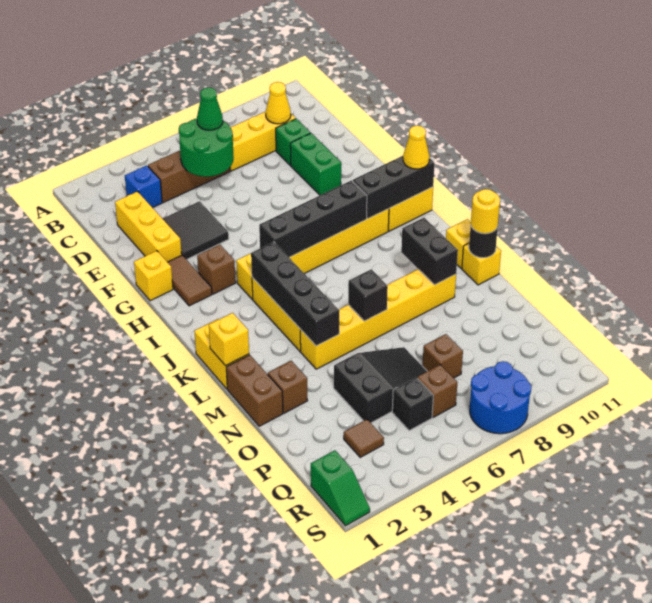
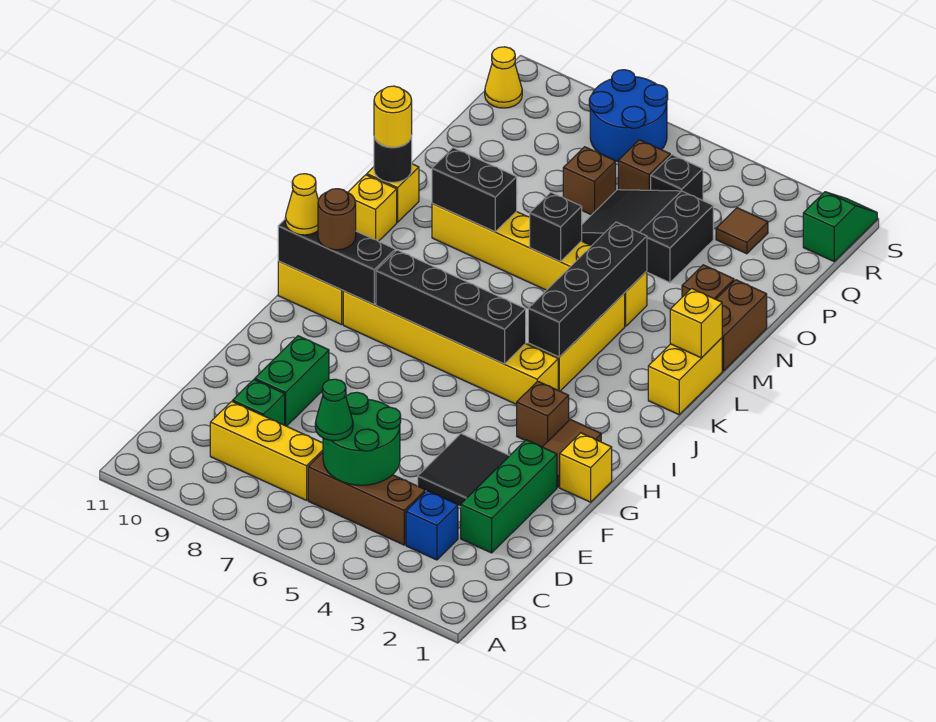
yellow 1x1 cone [266,82,291,124] -> yellow 1x1 cone moved to [485,47,522,108]
yellow 1x3 brick [115,192,182,262] -> green 1x3 brick [461,440,557,553]
none -> brown 1x1 round brick [318,189,356,250]
black 1x2 brick [401,218,458,285] -> black 1x2 brick turned to [432,148,517,232]

